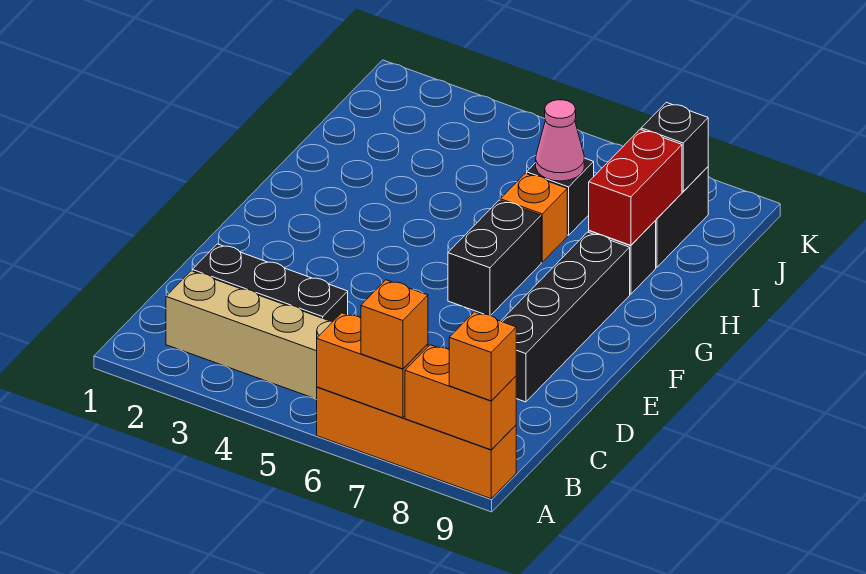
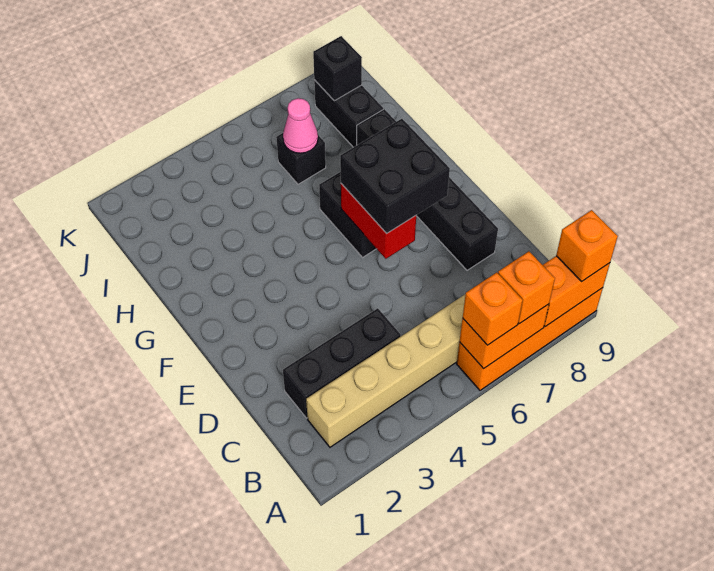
none -> black 2x2 brick [340,119,450,233]
orange 1x1 brick [500,173,567,262] -> orange 1x1 brick moved to [463,272,523,345]
red 1x2 brick [589,129,682,245] -> red 1x2 brick moved to [341,184,416,259]

